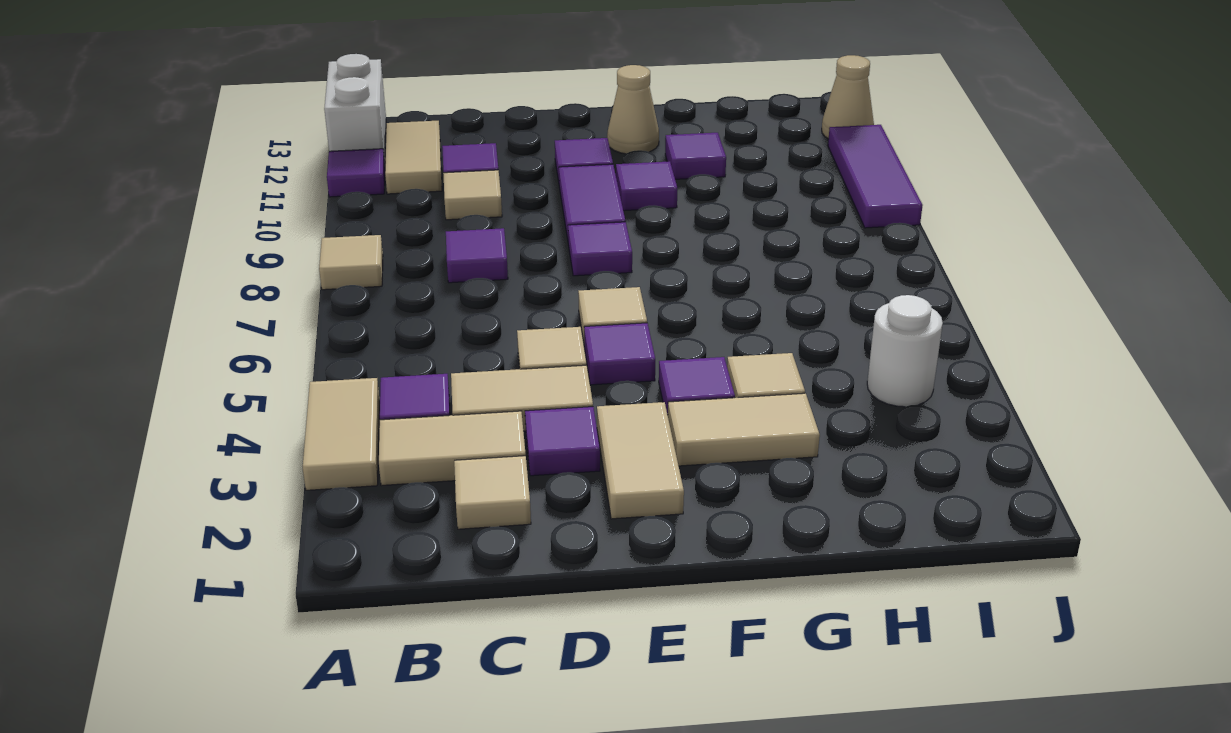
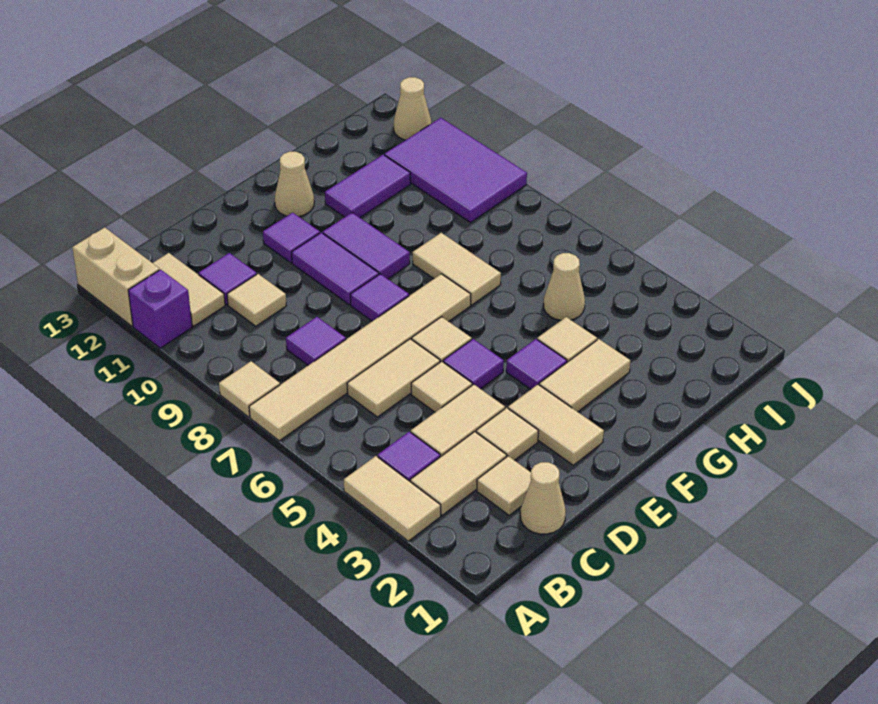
none -> tan 1x6 tile [249,274,471,441]
purple 1x1 tile [327,149,385,197] -> purple 1x1 brick [128,270,192,348]
white 1x2 brick [324,54,386,163] -> tan 1x2 brick [72,227,160,326]
none -> tan 1x1 cone [520,462,566,534]
none -> tan 1x2 tile [347,339,440,417]
purple 1x1 tile [525,407,600,476] -> tan 1x1 tile [476,408,538,460]
purple 1x1 tile [616,161,677,211] -> purple 1x2 tile [323,213,410,279]
none -> tan 1x2 tile [412,233,501,305]
purple 1x1 tile [665,133,726,179] -> purple 1x2 tile [325,155,411,218]
none -> tan 1x1 cone [544,253,585,320]
white 1x1 round brick [867,295,943,407] -> none
purple 1x3 tile [828,125,923,228] -> purple 2x3 tile [385,118,527,222]

